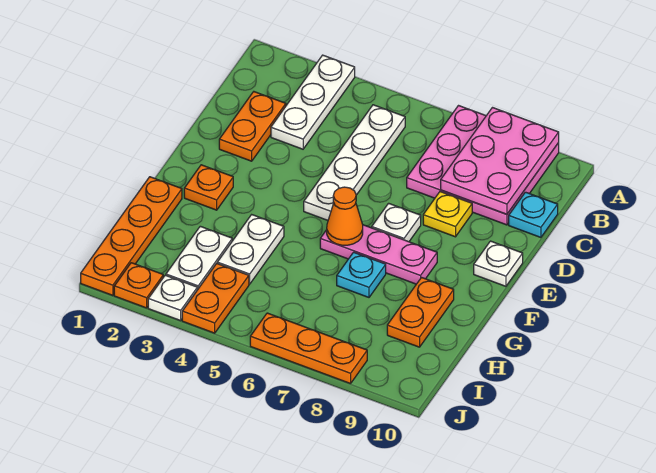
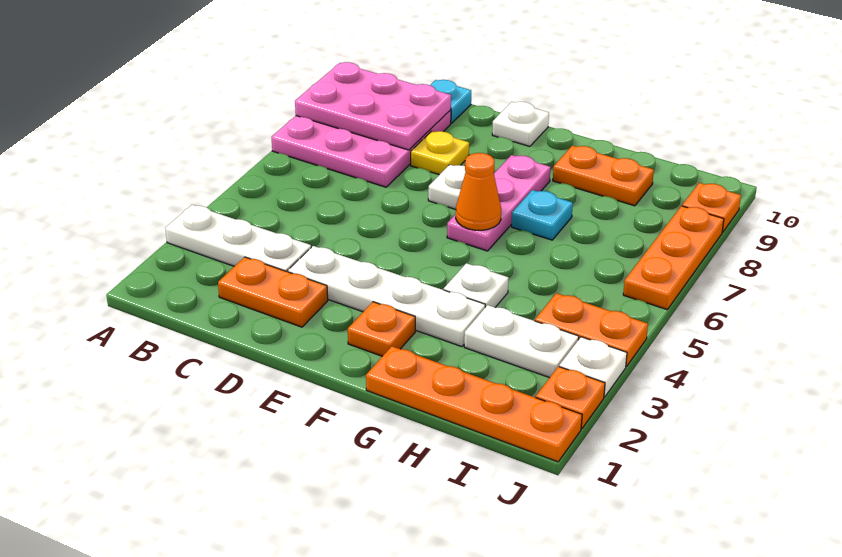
white 1x4 plate [304,105,405,220] -> white 1x4 plate moved to [288,246,485,347]
white 1x2 plate [217,215,284,284] -> white 1x1 plate [444,263,509,307]
none -> orange 1x1 plate [682,183,741,232]

